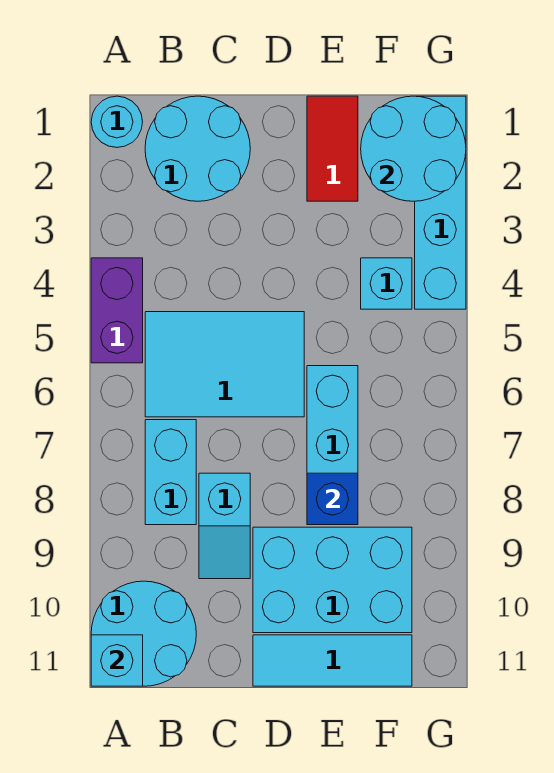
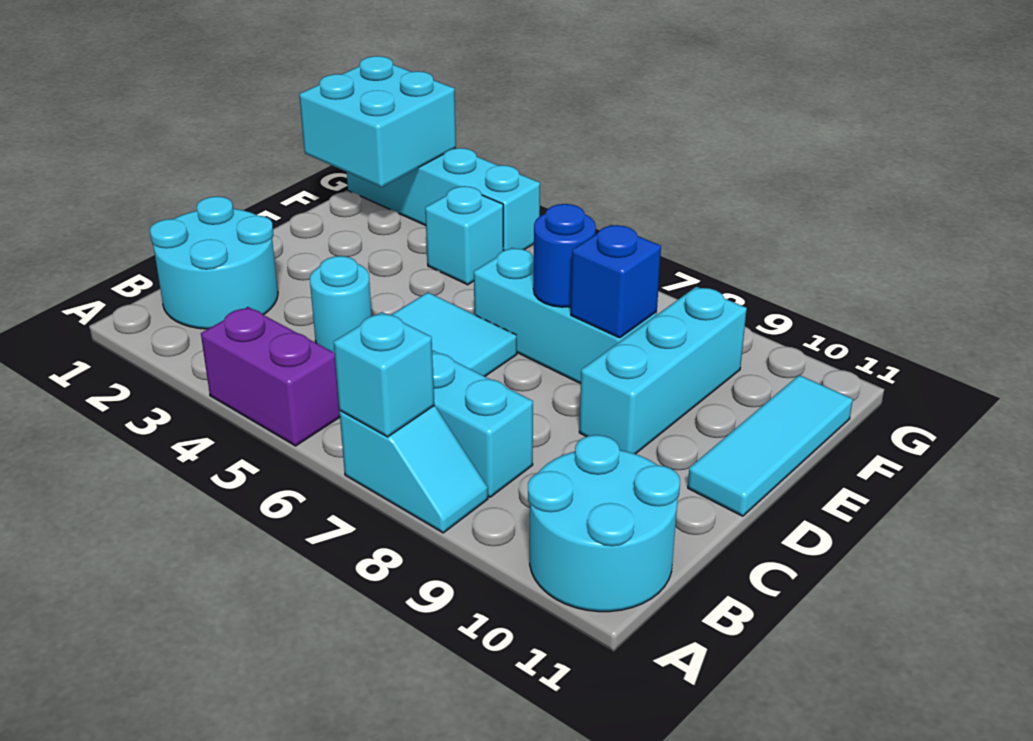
cyan 1x1 round brick [91,96,143,147] -> cyan 1x1 round brick moved to [310,256,372,351]
cyan 1x1 brick [91,635,143,686] -> cyan 1x1 brick moved to [334,312,434,437]
cyan 1x2 slope [199,473,250,579] -> cyan 1x2 slope moved to [339,406,488,533]
cyan 2x3 brick [253,527,412,633] -> cyan 1x3 brick [579,287,747,454]
red 1x2 tile [307,96,358,201] -> none
none -> blue 1x1 round brick [533,204,596,307]
cyan 2x2 round brick [361,96,466,201] -> cyan 2x2 brick [299,56,456,187]

